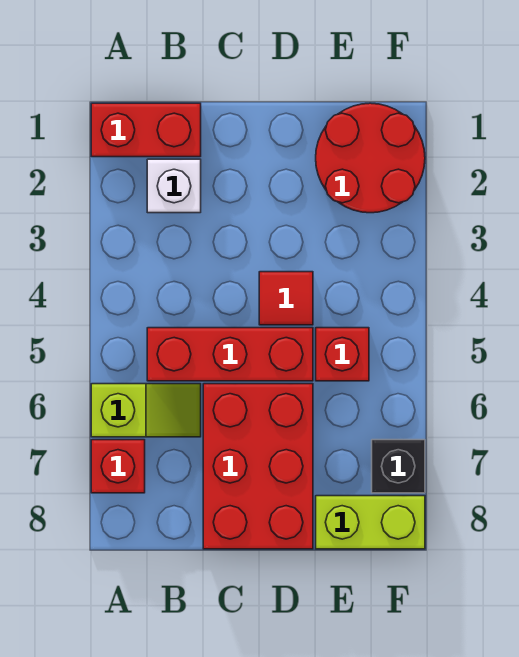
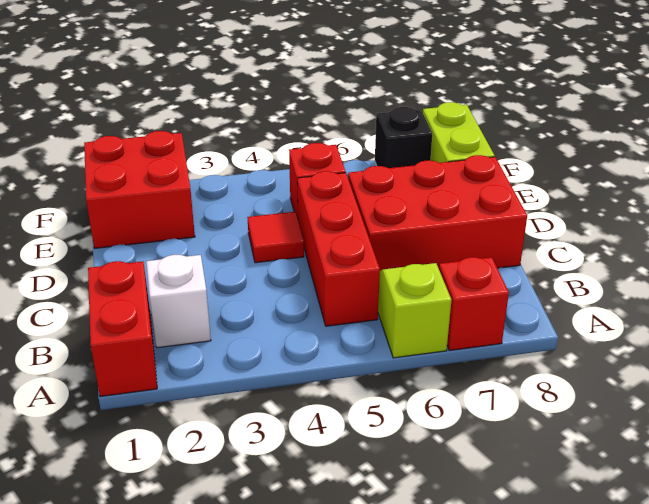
red 2x2 round brick [316,103,425,213] -> red 2x2 brick [84,131,195,248]

